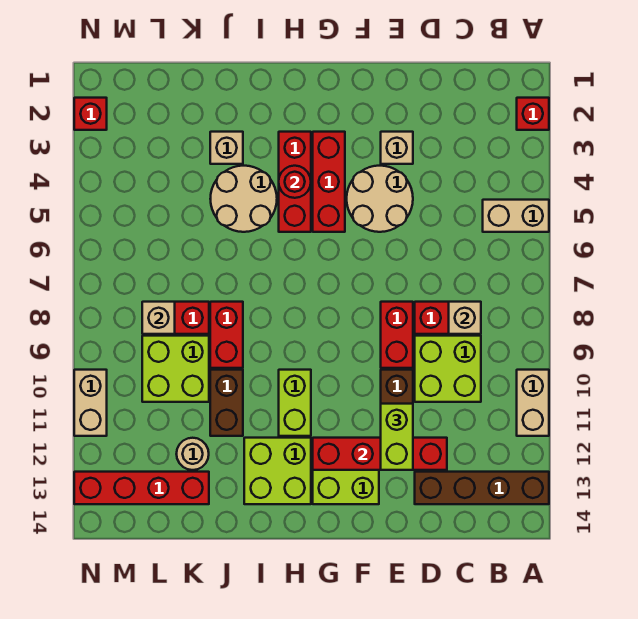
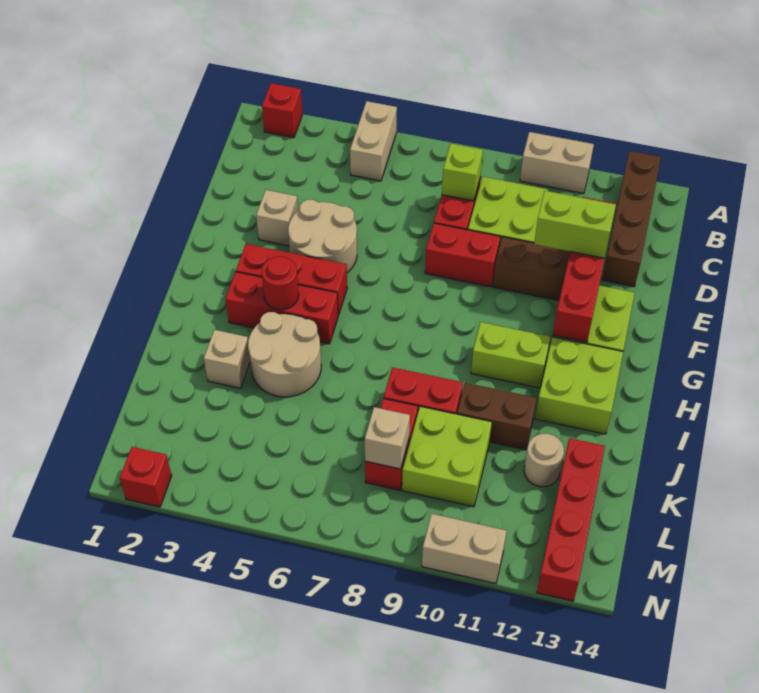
tan 1x1 brick [449,302,481,334] -> lime 1x1 brick [442,144,483,201]

